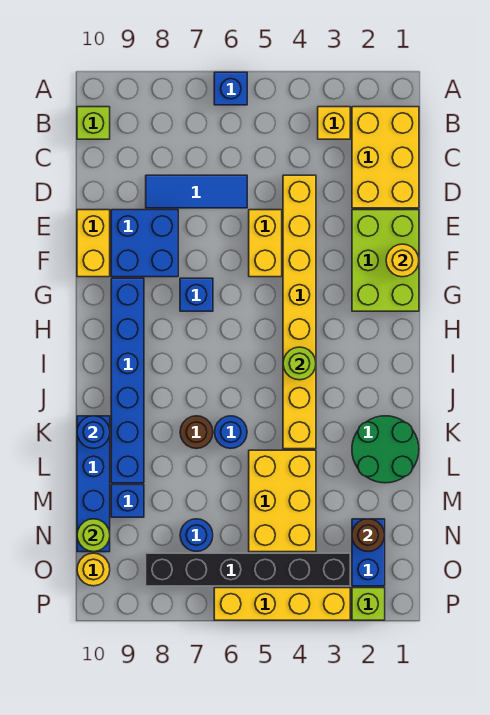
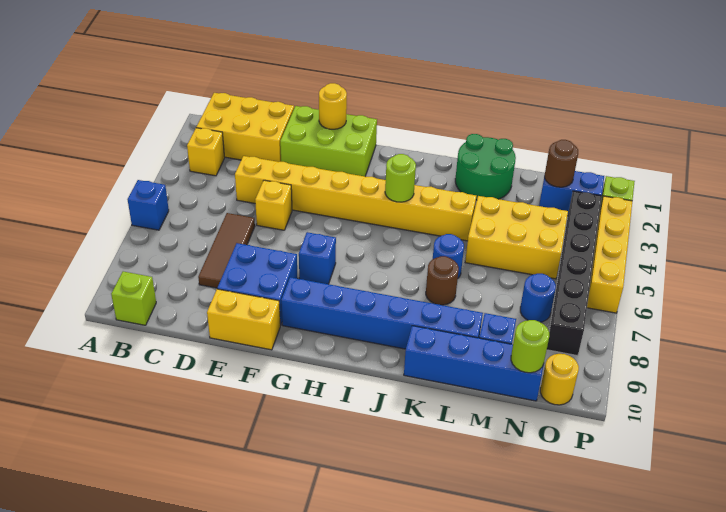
blue 1x3 tile [146,175,247,208] -> brown 1x3 tile [198,213,255,288]
yellow 1x2 brick [249,210,282,277] -> yellow 1x1 brick [255,180,292,230]
blue 1x1 round brick [77,416,110,448] -> none

